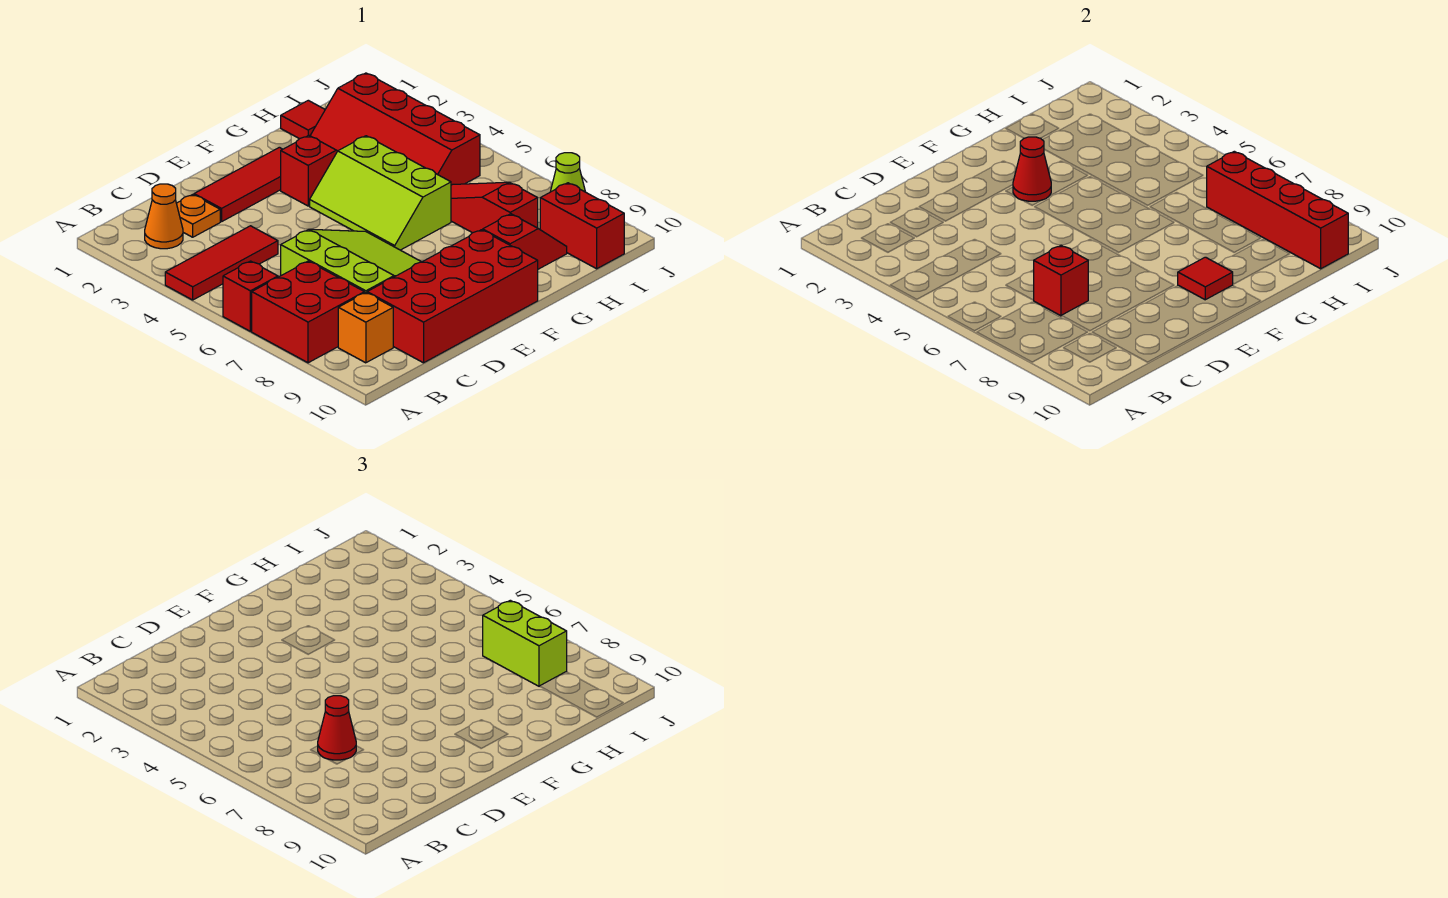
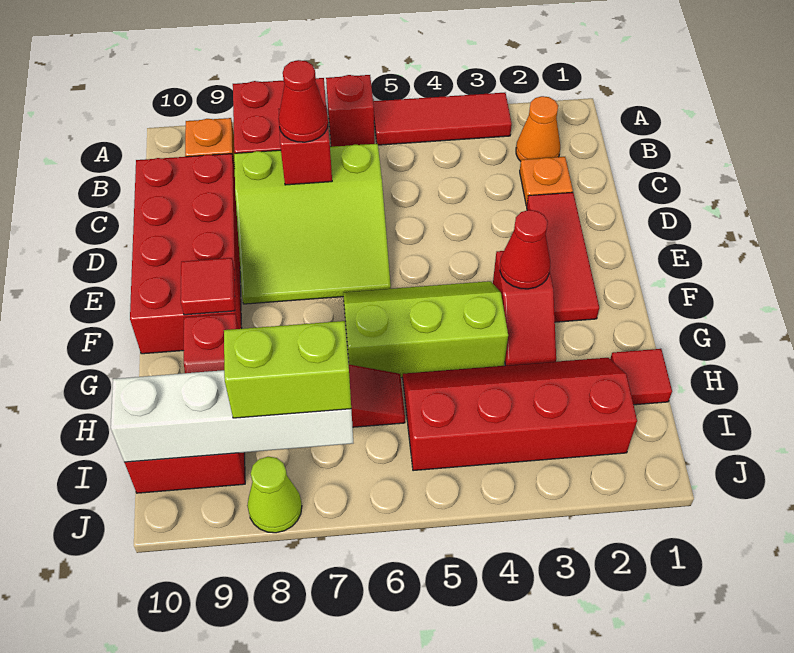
red 1x3 tile [165,226,278,300] -> red 1x3 tile turned to [373,93,512,145]
red 1x4 brick [1207,151,1348,269] -> white 1x4 brick [111,370,353,462]

